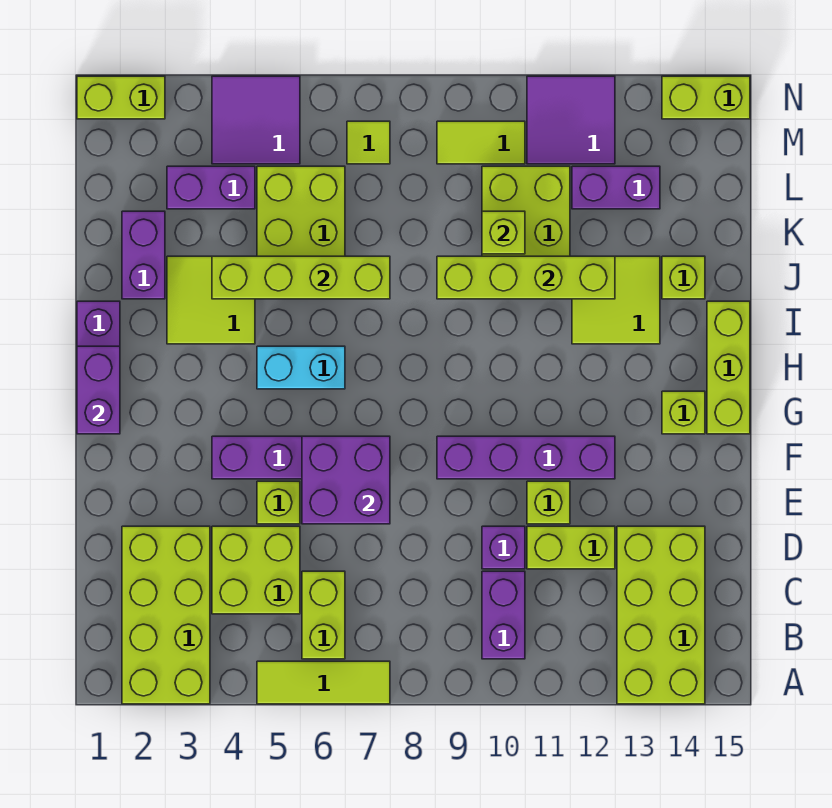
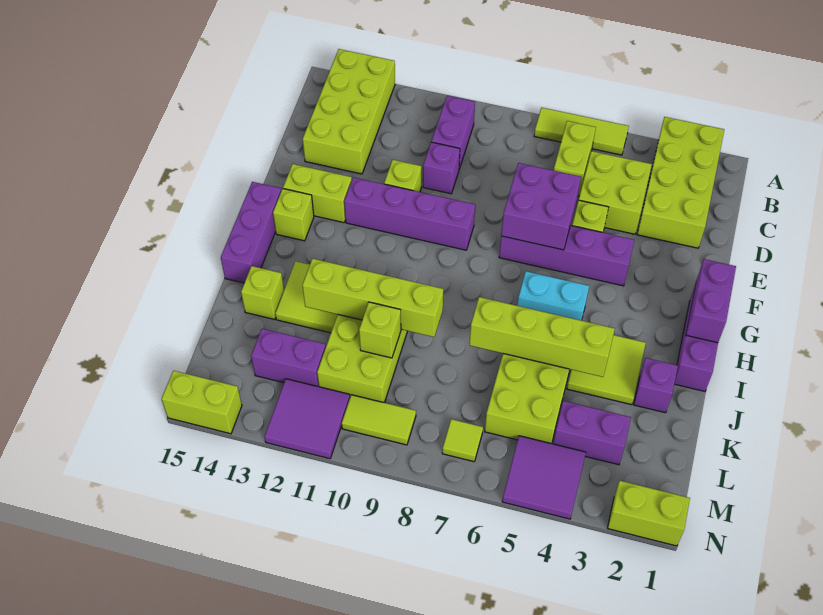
lime 1x2 brick [527,526,615,569] -> lime 1x2 brick moved to [283,164,352,223]
lime 1x3 brick [707,301,750,434] -> purple 1x3 brick [221,182,281,283]
purple 1x2 brick [122,211,165,299] -> purple 1x1 brick [634,358,678,413]

